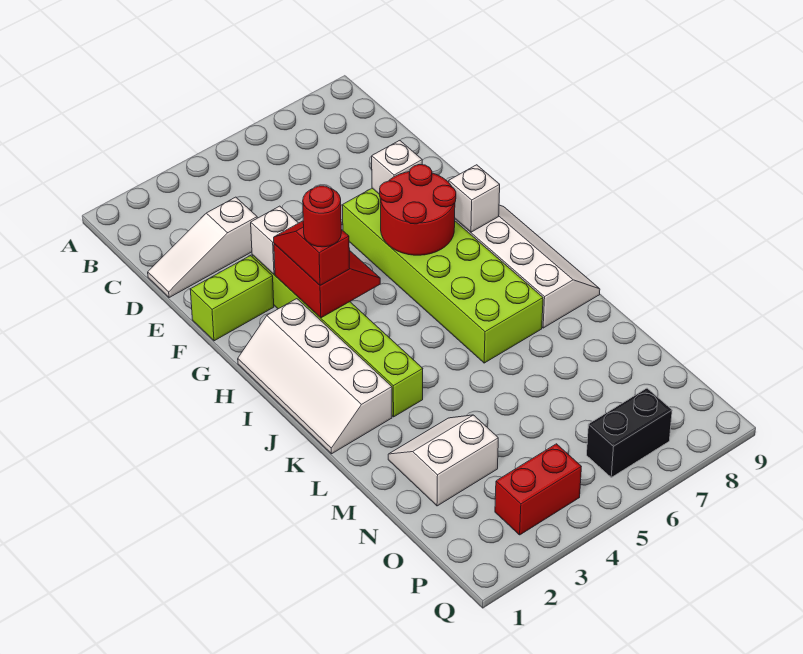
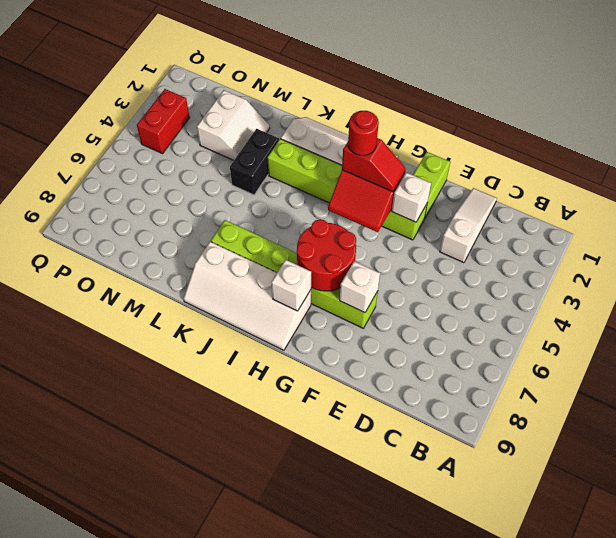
lime 2x6 brick [343,188,543,363] -> lime 1x6 brick [211,220,378,328]
black 1x2 brick [587,388,672,477] -> black 1x2 brick moved to [230,129,279,195]

